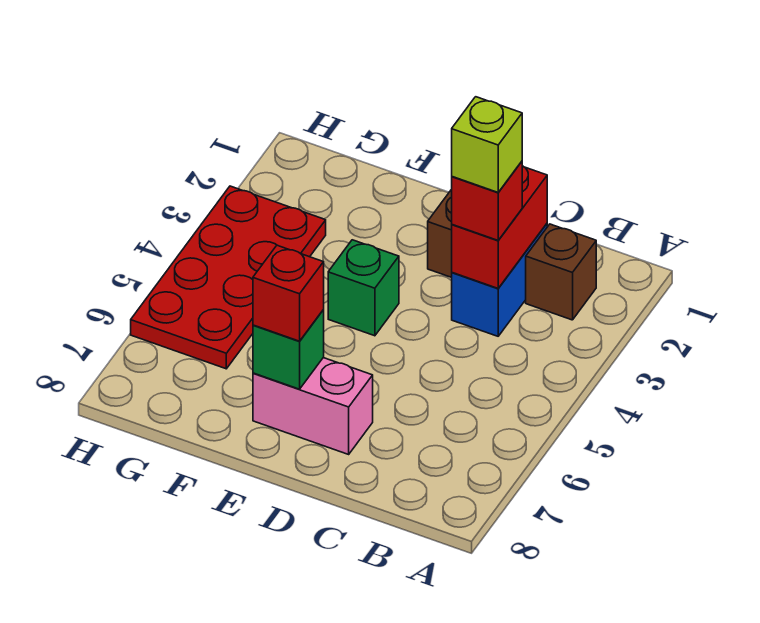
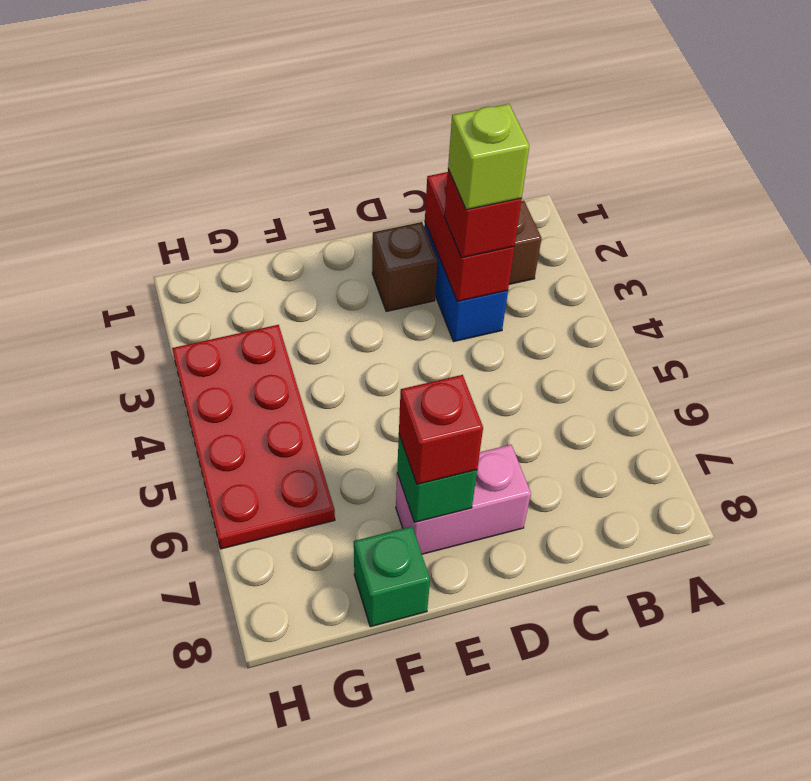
green 1x1 brick [328,240,399,336] -> green 1x1 brick moved to [354,526,430,627]

